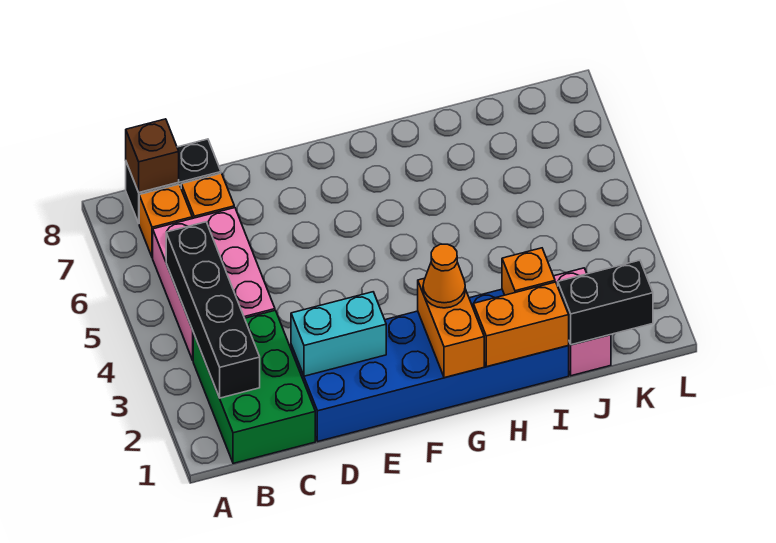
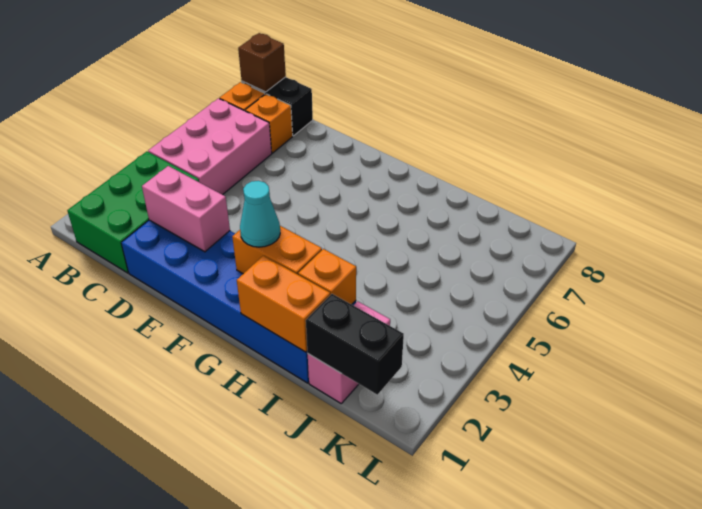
black 1x4 brick [166,222,260,398] -> none
cyan 1x2 brick [291,292,386,376] -> pink 1x2 brick [142,166,230,252]
orange 1x2 brick [418,278,484,378] -> orange 1x2 brick turned to [232,226,322,274]
orange 1x1 cone [423,244,465,308] -> cyan 1x1 cone [240,181,280,247]

